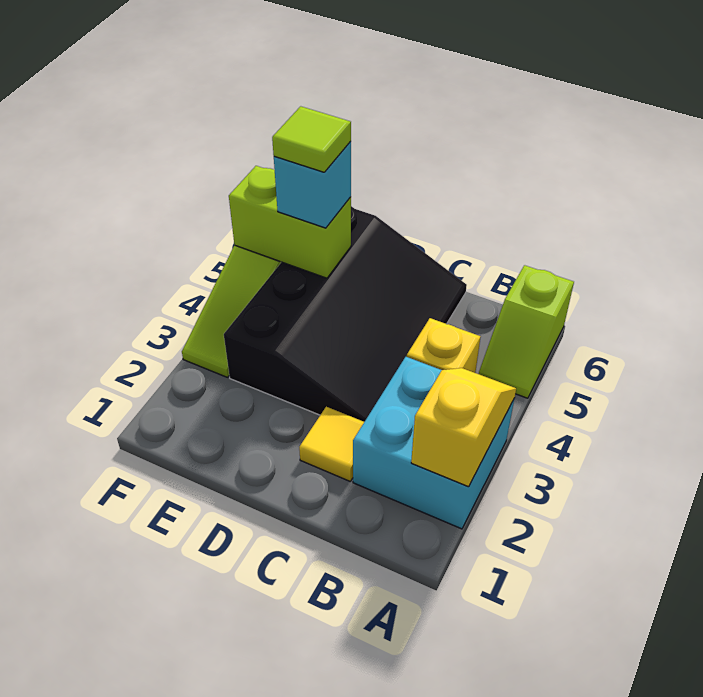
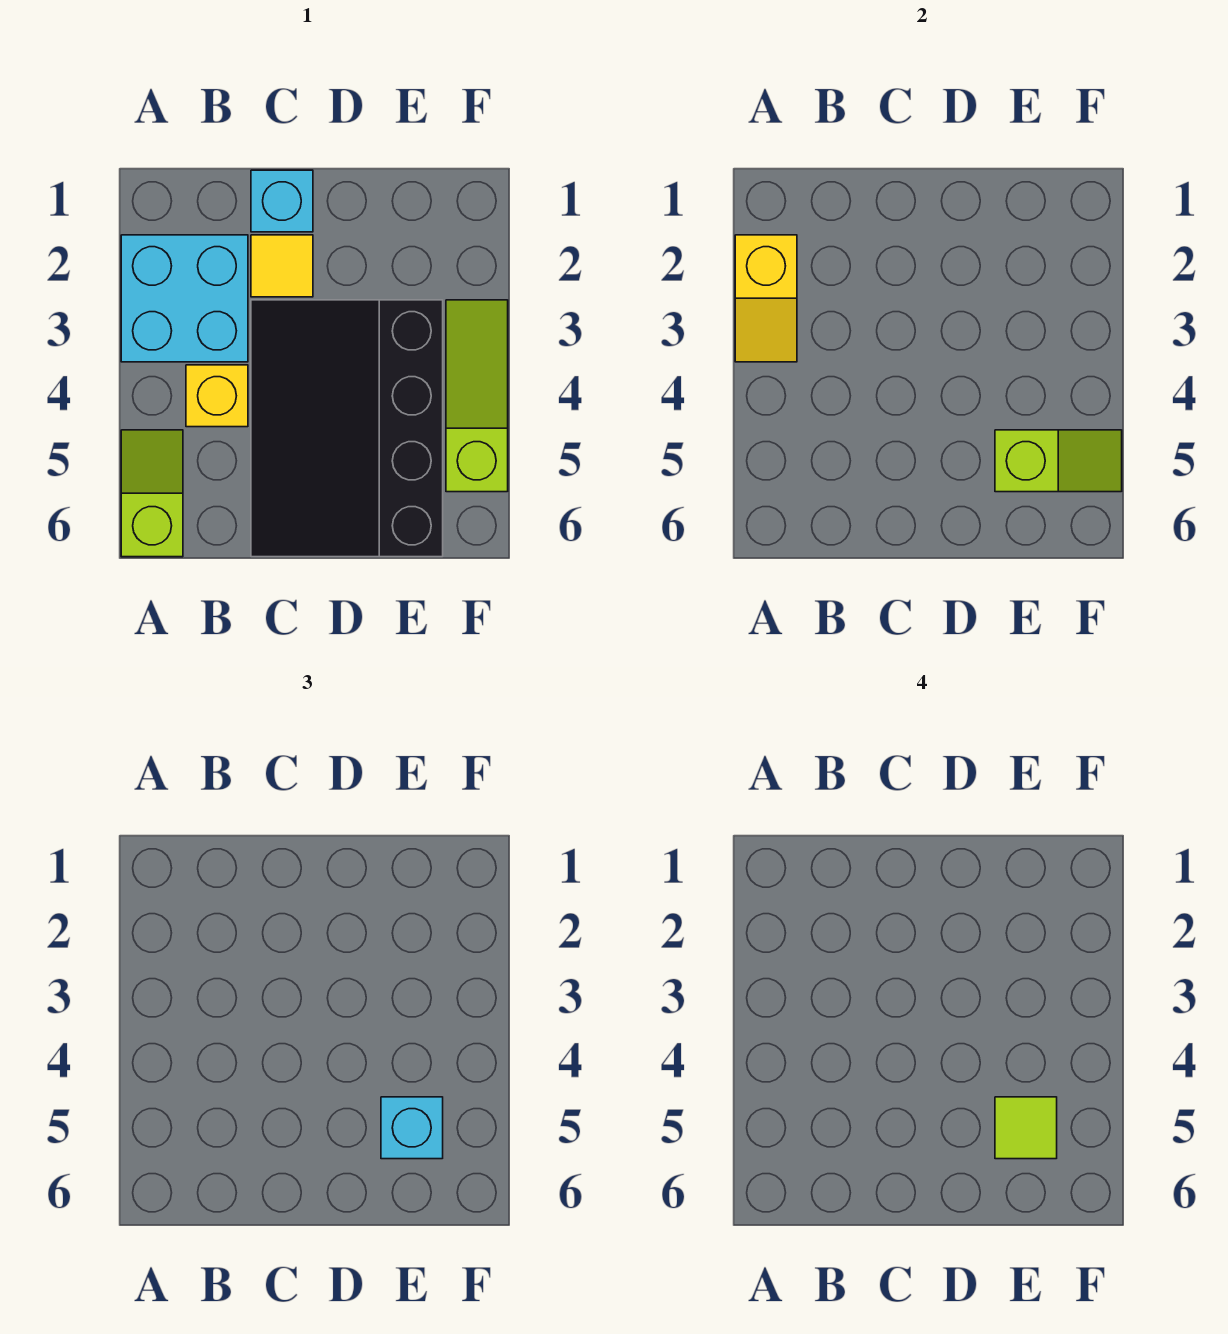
none -> cyan 1x1 brick [251,170,313,232]
lime 1x2 brick [229,166,351,278] -> lime 1x2 slope [995,430,1122,492]

